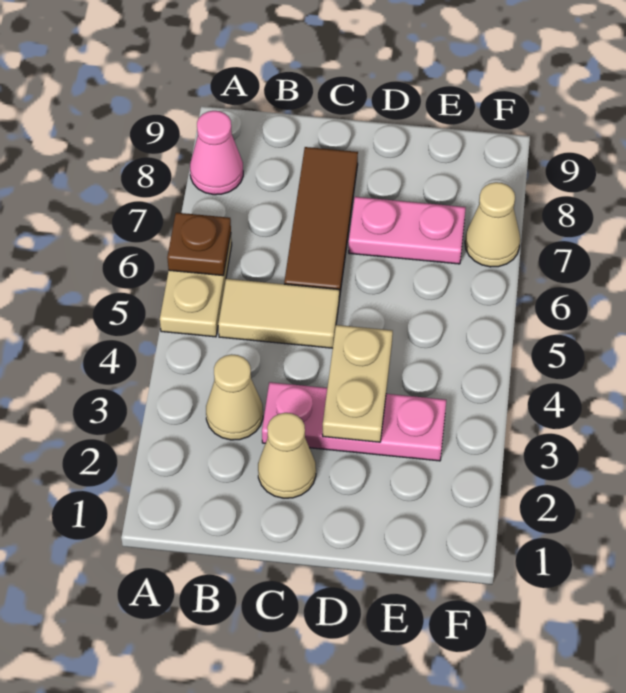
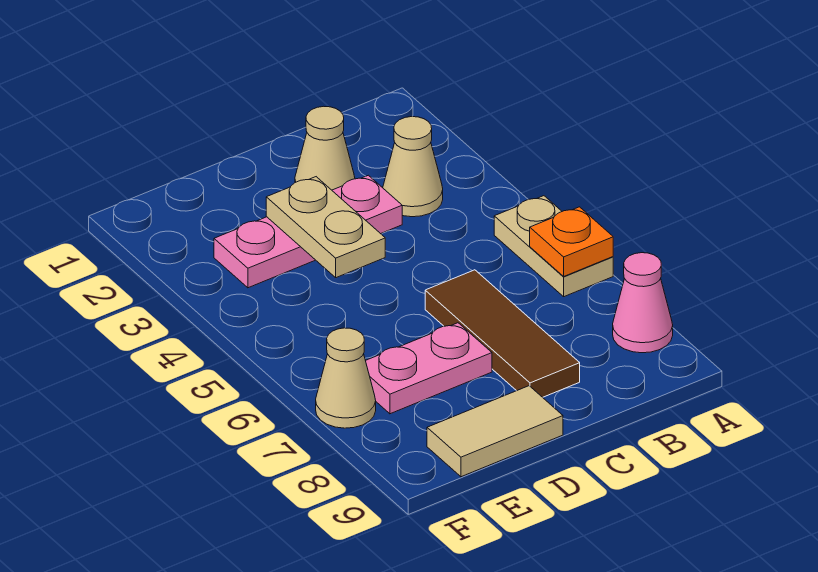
brown 1x1 plate [167,213,231,276] -> orange 1x1 plate [530,207,613,276]
tan 1x2 tile [218,279,339,348] -> tan 1x2 tile moved to [427,386,563,477]

